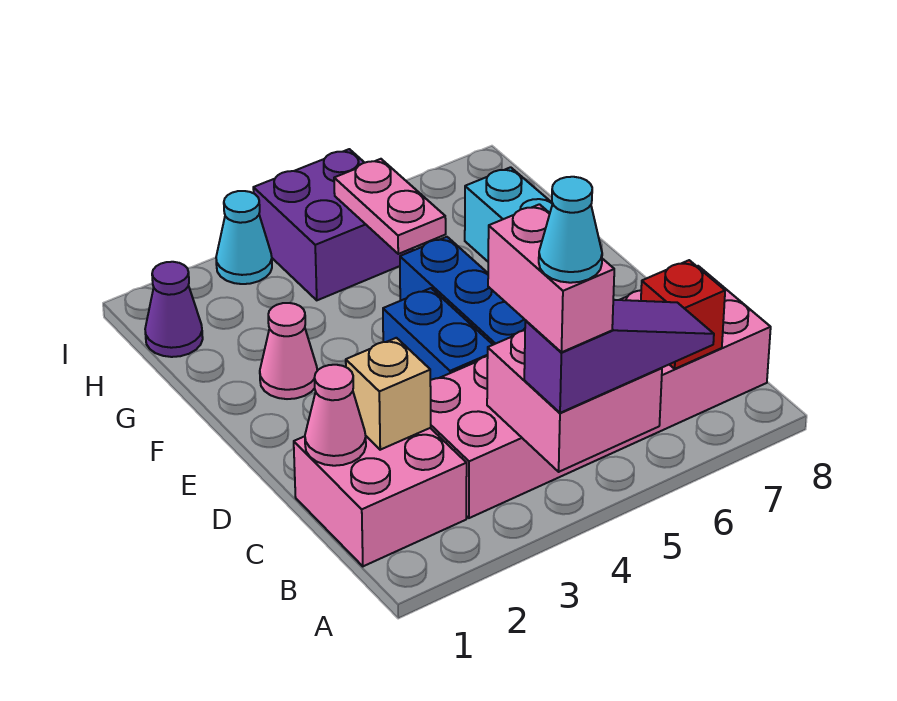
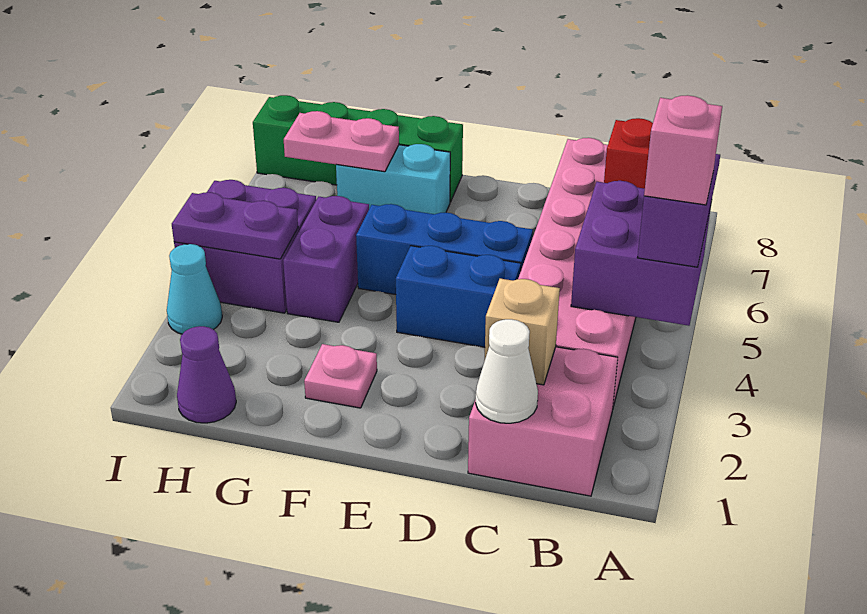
pink 2x2 brick [487,330,662,472] -> purple 2x2 brick [571,181,712,326]
pink 1x2 brick [488,204,614,352] -> pink 1x1 brick [644,95,722,205]
cyan 1x1 cone [539,177,602,283] -> none
pink 1x1 cone [305,365,366,466] -> white 1x1 cone [476,319,538,423]
pink 1x1 cone [260,303,317,399] -> pink 1x1 plate [304,344,377,408]
none -> green 1x4 brick [253,95,463,202]
none -> purple 1x2 brick [283,196,369,322]
pink 1x2 plate [334,159,446,254] -> pink 1x2 plate moved to [284,111,399,172]
none -> purple 1x2 plate [172,192,298,259]

